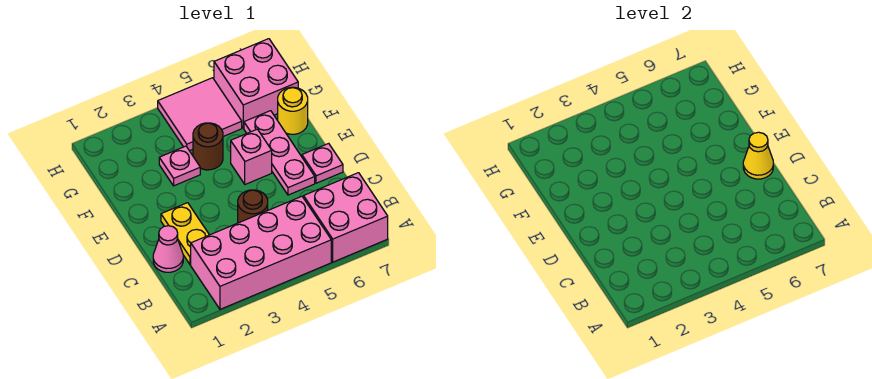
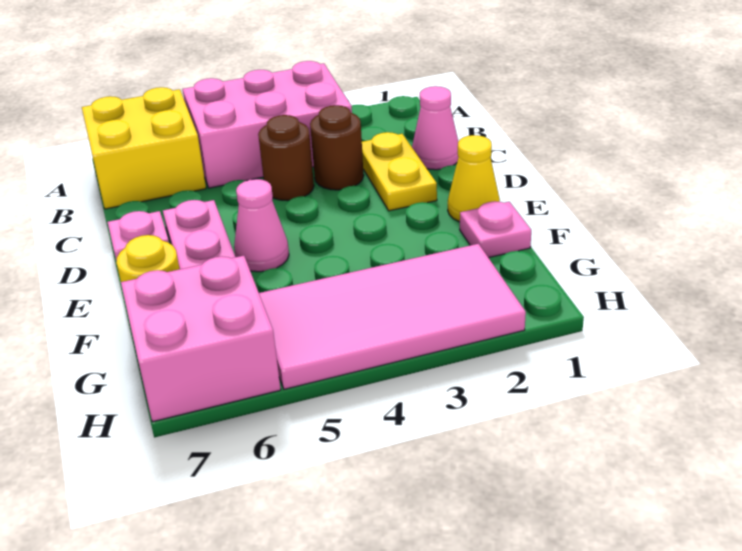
pink 2x4 brick [191,196,331,309] -> pink 2x3 brick [183,61,352,188]
pink 2x2 brick [304,173,388,262] -> yellow 2x2 brick [82,87,206,209]
yellow 1x1 cone [743,132,773,179] -> yellow 1x1 cone moved to [448,135,500,222]
pink 1x1 brick [231,129,272,184] -> pink 1x1 cone [234,179,289,272]
pink 1x1 plate [159,146,200,186] -> pink 1x1 plate moved to [460,201,531,258]
brown 1x1 round brick [193,123,223,170] -> brown 1x1 round brick moved to [310,105,364,190]
pink 2x2 tile [158,78,242,151] -> pink 2x4 tile [259,244,526,389]

